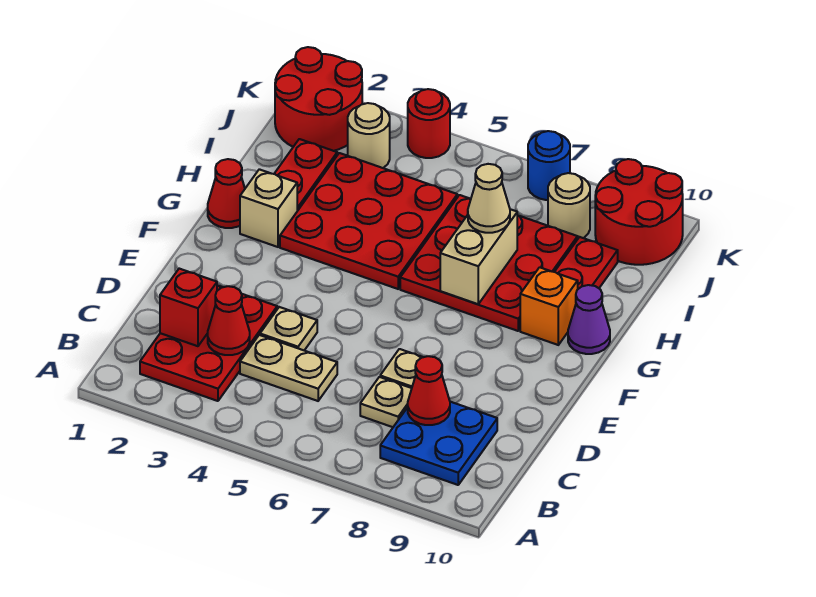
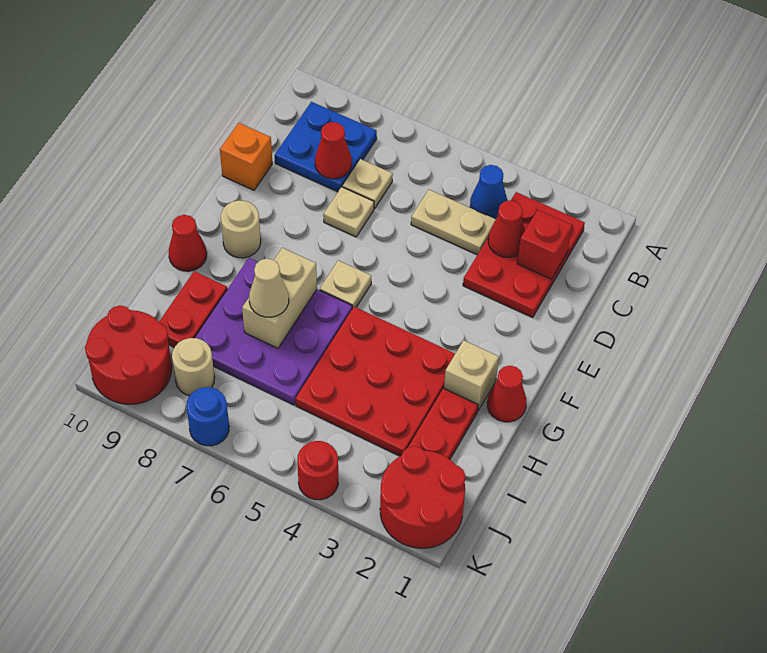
none -> blue 1x1 cone [470,165,507,219]
tan 1x1 plate [260,307,317,350] -> tan 1x1 plate moved to [320,260,371,309]
red 3x3 plate [400,195,578,331] -> purple 3x3 plate [195,258,352,405]
orange 1x1 brick [520,267,578,345] -> orange 1x1 brick moved to [220,123,272,190]
purple 1x1 cone [568,285,610,354] -> red 1x1 cone [169,215,207,271]
tan 1x1 round brick [348,103,390,168] -> tan 1x1 round brick moved to [221,200,261,258]

